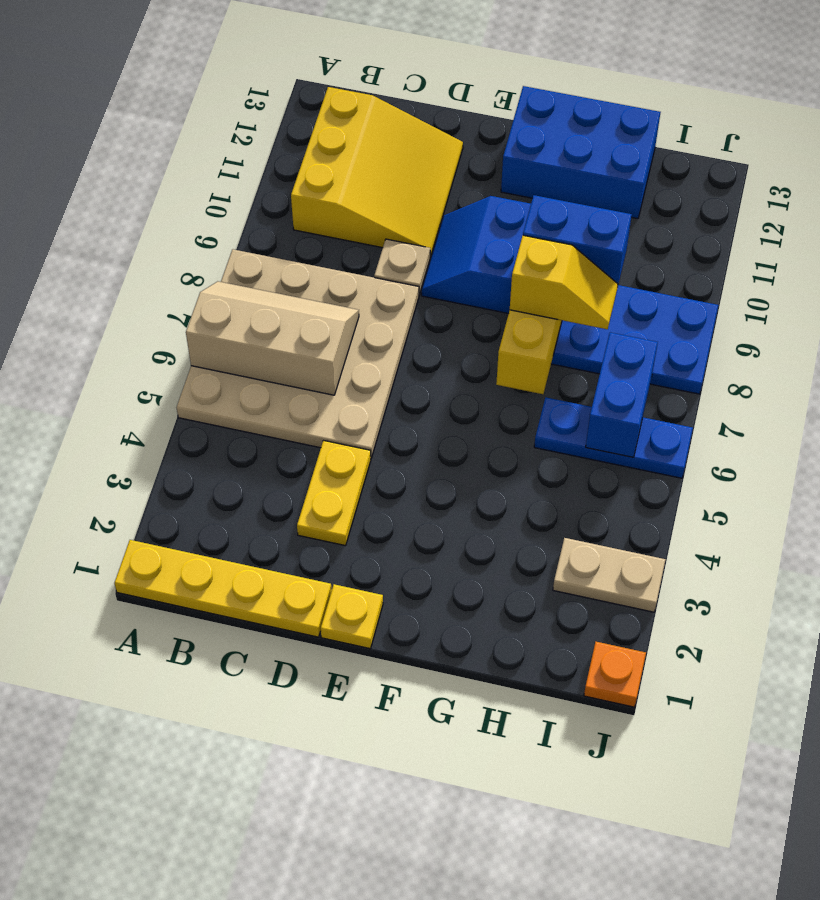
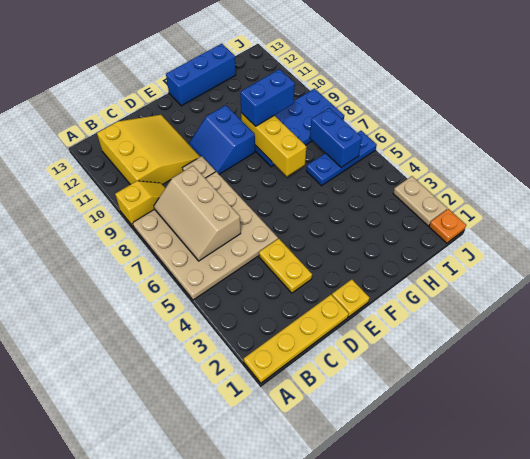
tan 2x3 slope [186,281,359,395] -> tan 2x3 slope turned to [154,166,241,261]
blue 2x3 brick [501,86,661,219] -> blue 1x3 brick [166,44,236,106]
yellow 1x2 slope [510,235,618,329] -> yellow 1x2 slope moved to [115,181,165,227]
tan 1x2 plate [553,538,666,612] -> tan 1x2 plate turned to [393,176,447,226]

